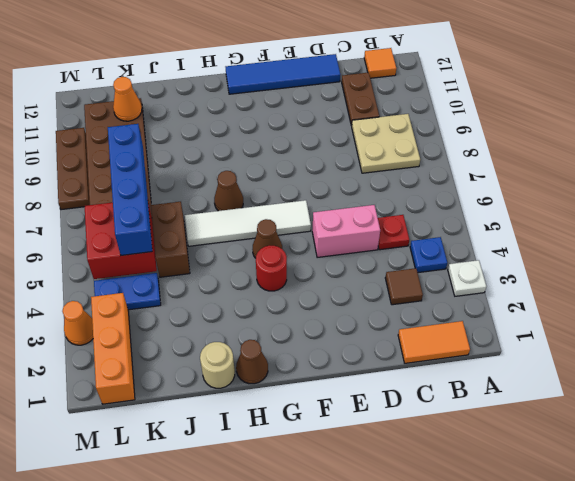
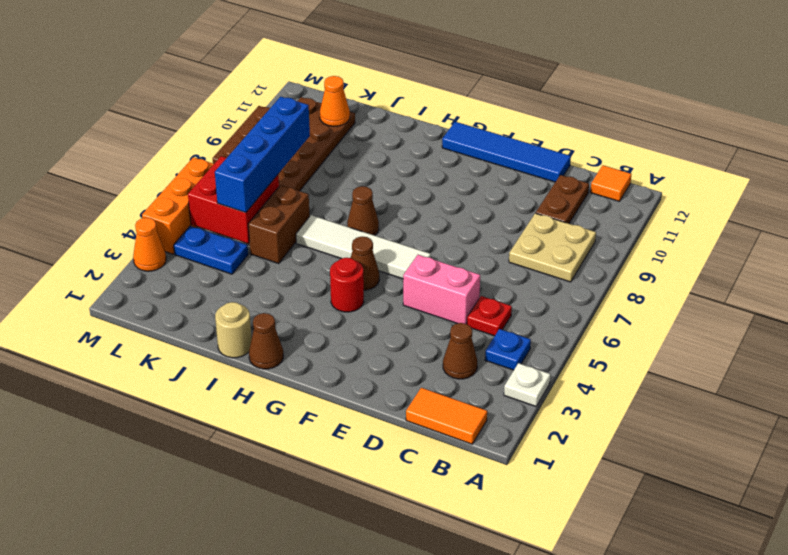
brown 1x1 tile [385,268,423,305] -> brown 1x1 cone [443,323,477,379]
orange 1x3 brick [91,293,135,404] -> orange 1x3 brick moved to [142,157,214,254]

